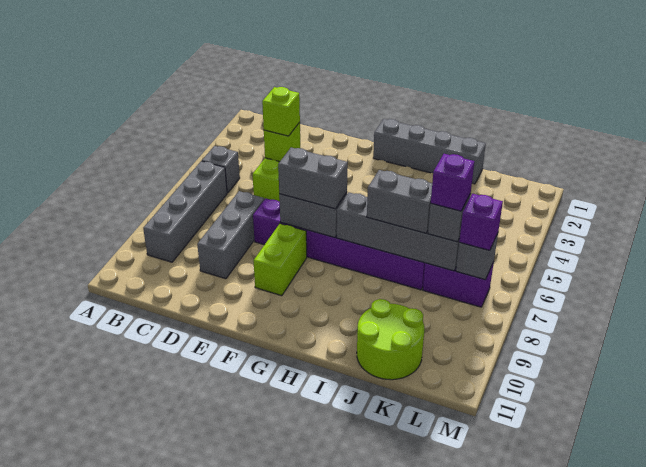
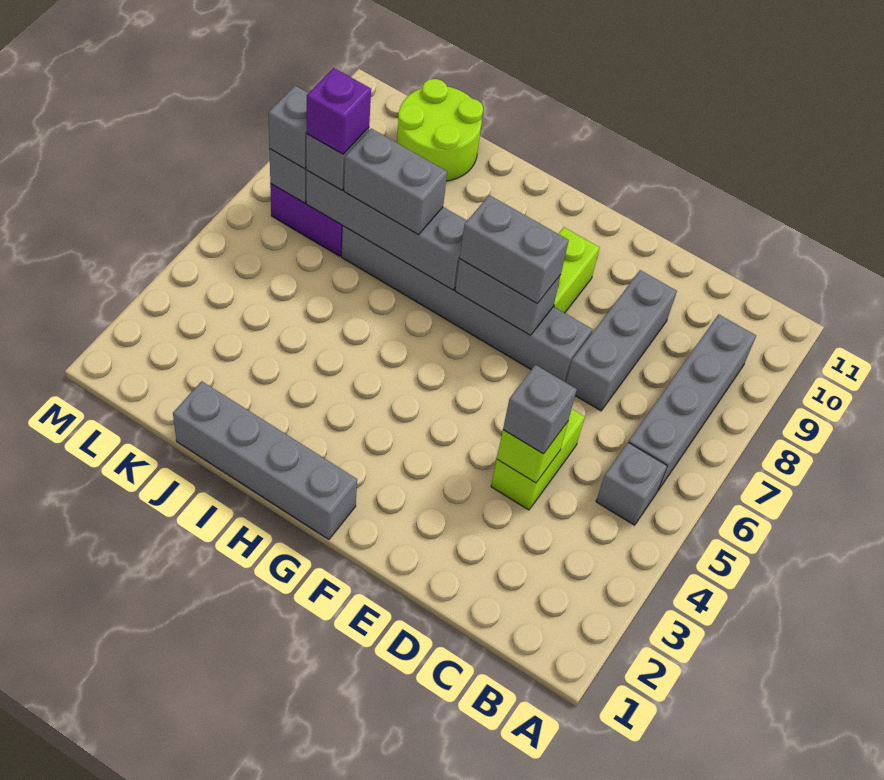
lime 1x1 brick [262,87,300,136] -> grey 1x1 brick [503,365,577,454]
purple 1x6 brick [253,198,425,290] -> grey 1x6 brick [342,226,592,382]
purple 1x1 brick [459,194,503,250] -> grey 1x1 brick [268,86,308,169]

